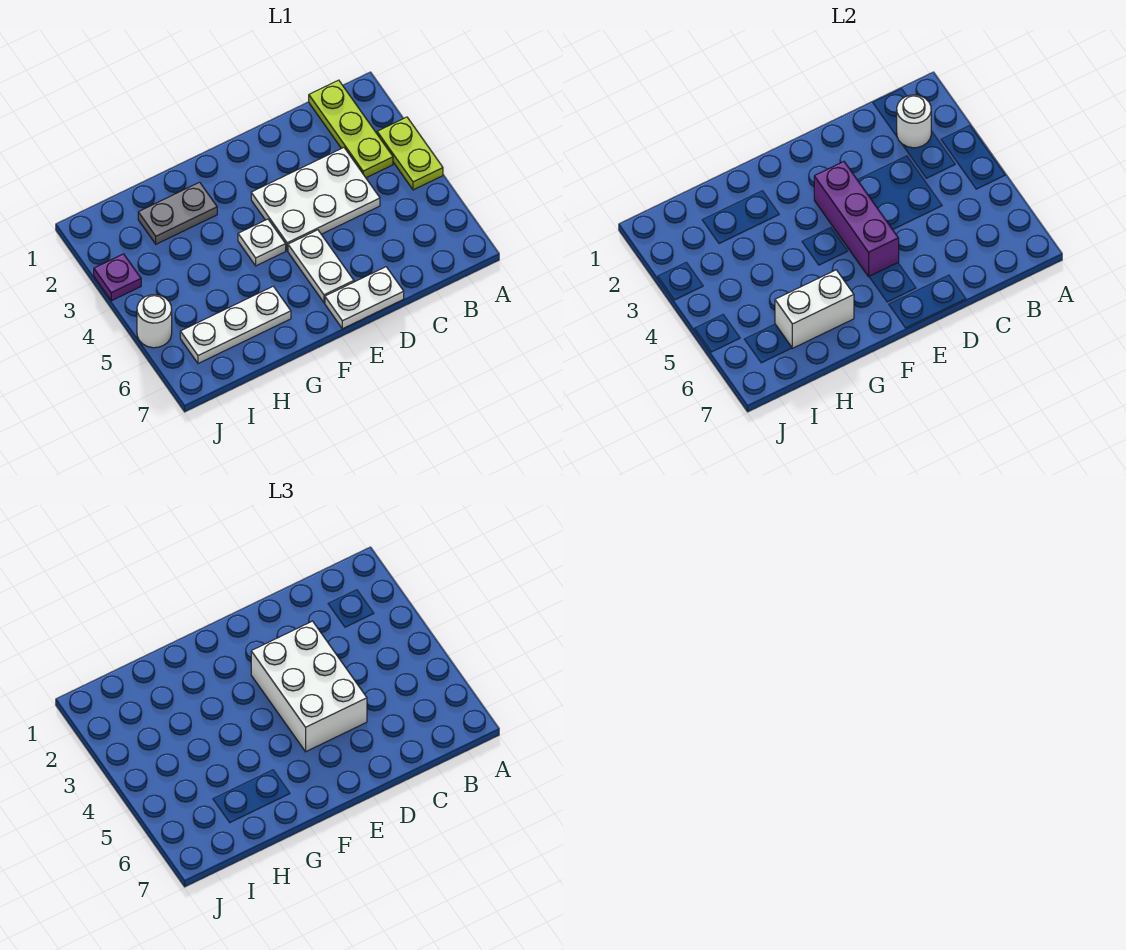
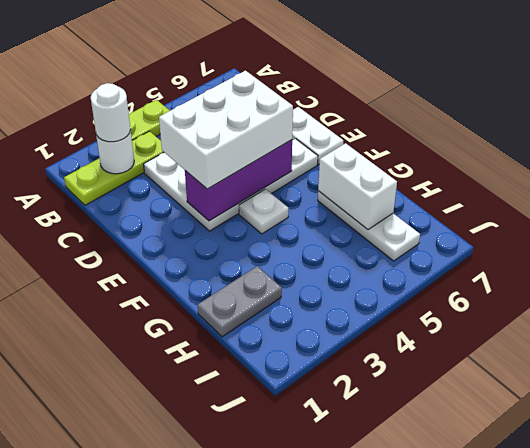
grey 1x2 plate [138,182,217,244] -> grey 1x2 plate turned to [198,266,282,337]
purple 1x1 plate [94,254,141,301] -> none
white 1x1 round brick [137,295,172,348] -> white 1x1 round brick moved to [91,83,131,142]

